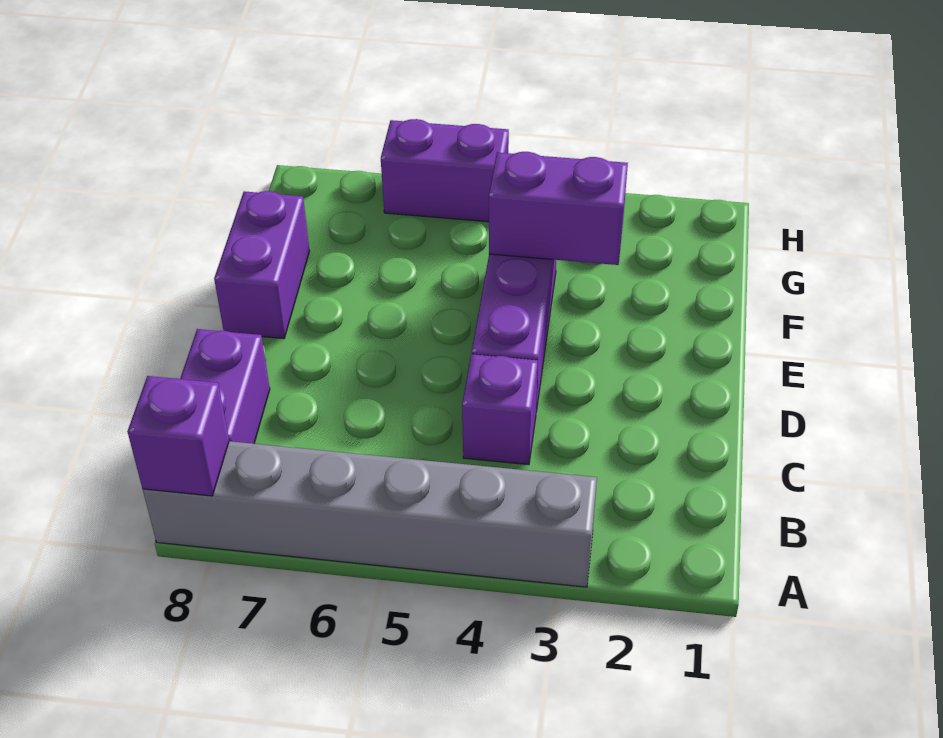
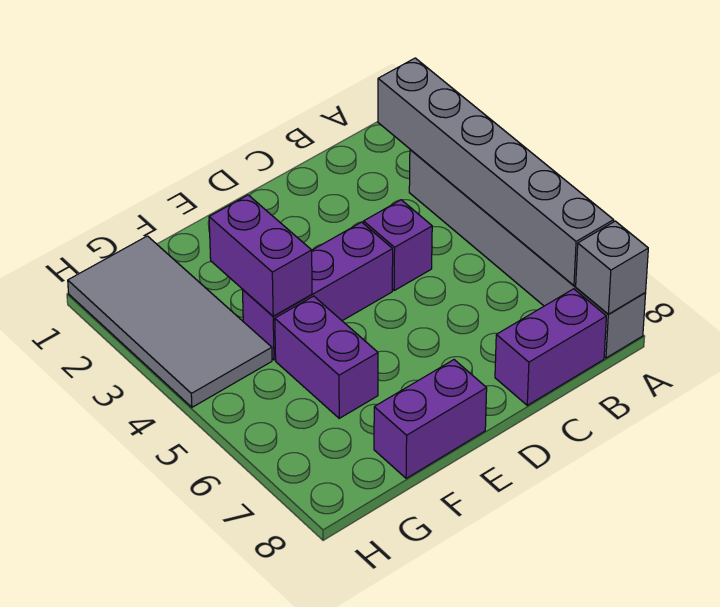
none -> grey 1x6 brick [378,58,614,285]
purple 1x1 brick [127,376,229,496] -> grey 1x1 brick [576,221,648,314]
none -> grey 2x4 tile [68,236,272,407]
purple 1x2 brick [381,119,509,222] -> purple 1x2 brick moved to [275,296,378,418]

